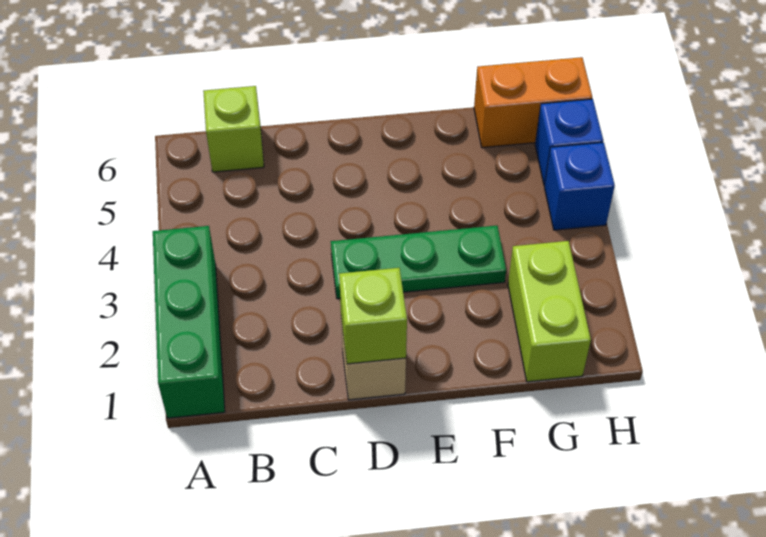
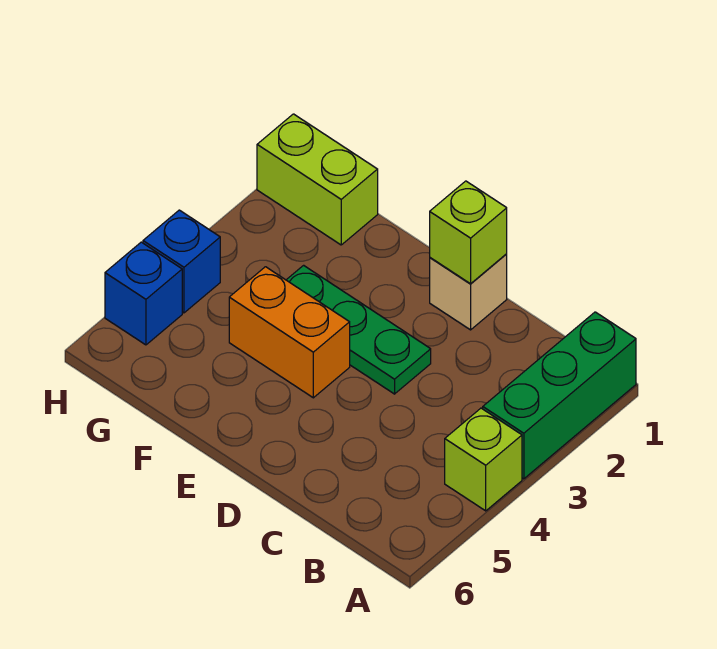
lime 1x1 brick [203,86,264,172] -> lime 1x1 brick moved to [445,408,522,511]
lime 1x2 brick [508,241,591,382] -> lime 1x2 brick turned to [257,114,378,245]
orange 1x2 brick [474,57,592,148] -> orange 1x2 brick moved to [229,267,350,398]

